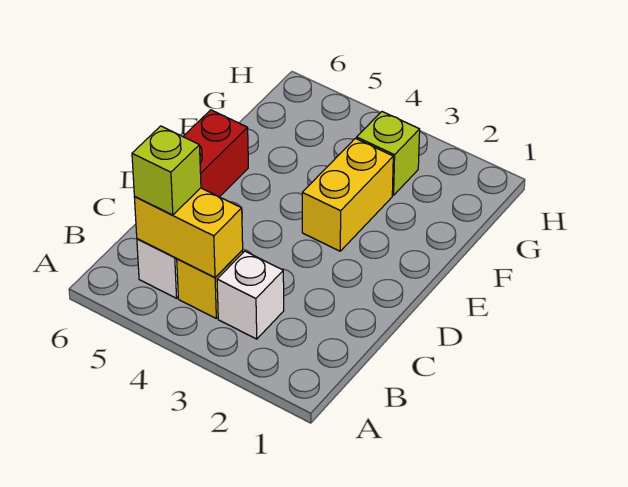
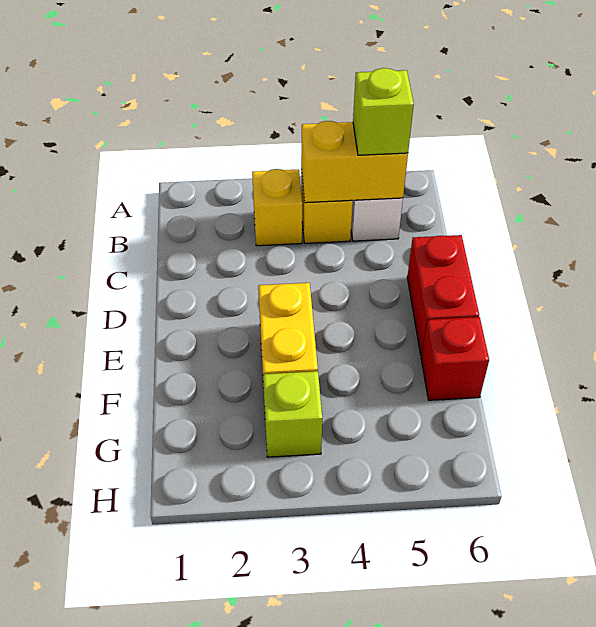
white 1x1 brick [217,251,284,339] -> yellow 1x1 brick [252,169,302,246]
none -> red 1x1 brick [421,317,489,400]

